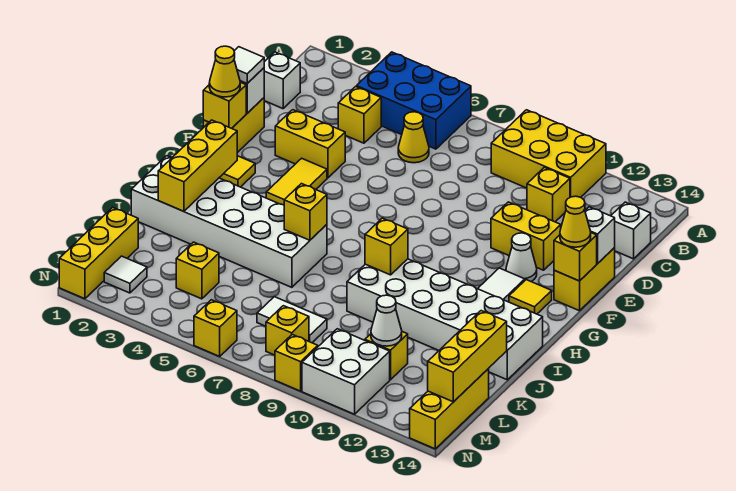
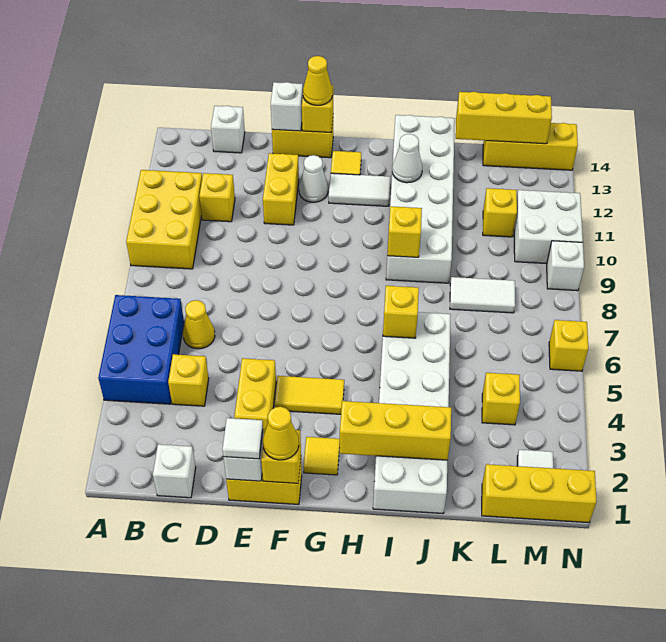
white 1x2 tile [257,297,327,343] -> white 1x2 tile turned to [450,277,515,313]
white 1x1 cone [371,295,402,346] -> white 1x1 cone moved to [392,134,422,183]
yellow 1x1 brick [266,306,309,355] -> none
yellow 1x1 brick [275,335,318,391] -> white 1x1 brick [547,241,584,291]

